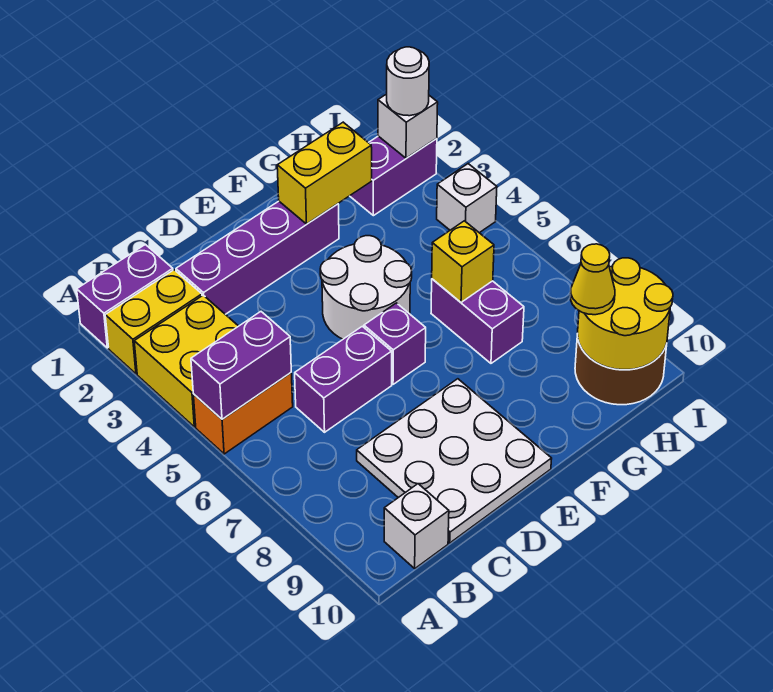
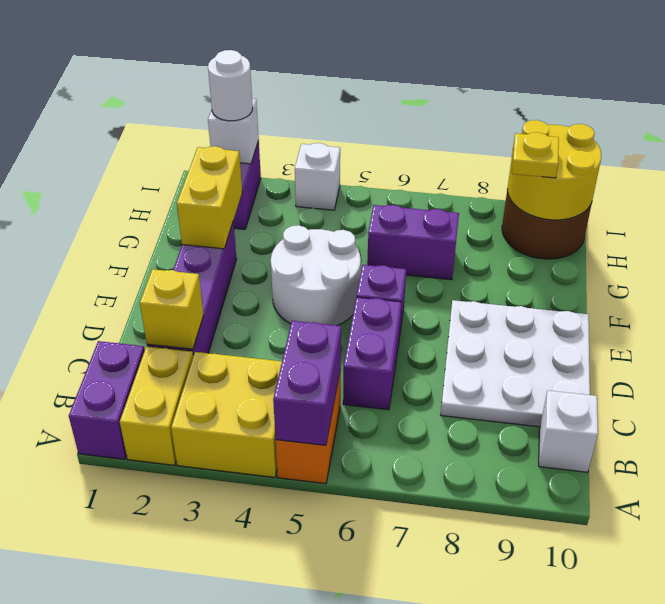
yellow 1x1 brick [432,221,494,302] -> yellow 1x1 brick moved to [140,269,204,349]
yellow 1x1 cone [571,244,615,315] -> yellow 1x1 plate [512,132,559,178]

